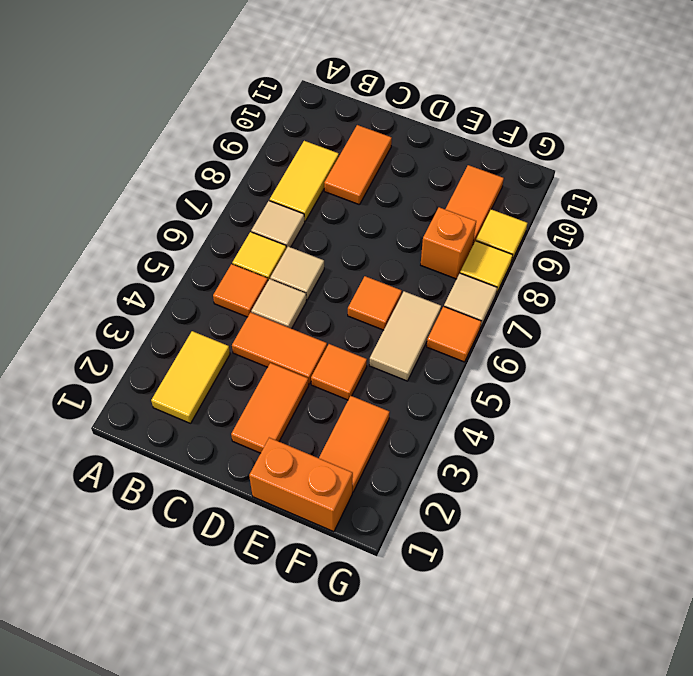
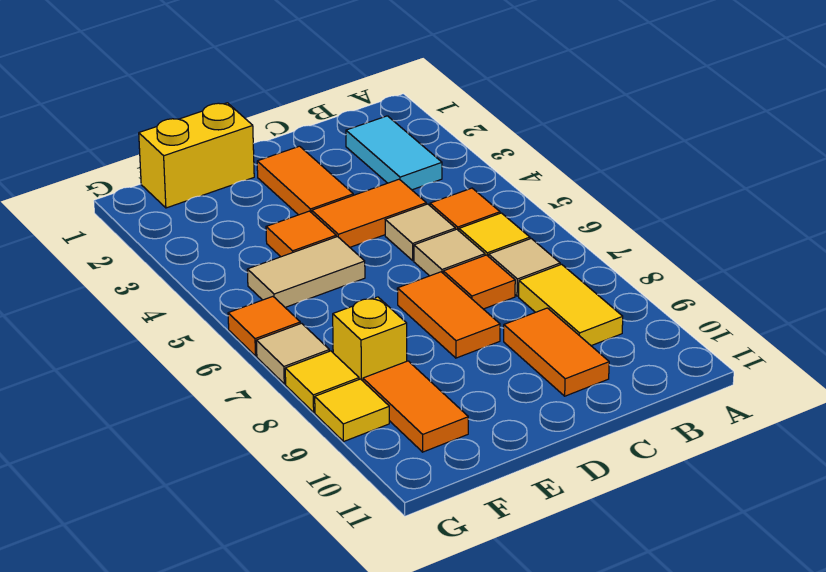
yellow 1x2 tile [151,331,230,423] -> cyan 1x2 tile [346,116,442,190]
orange 1x2 brick [249,438,353,532] -> yellow 1x2 brick [139,103,254,208]
orange 1x1 tile [348,276,402,330] -> orange 1x1 tile moved to [443,255,515,309]
orange 1x2 tile [319,396,390,492] -> orange 1x2 tile moved to [397,272,500,358]
tan 1x2 tile [369,291,441,381] -> tan 1x2 tile turned to [247,237,365,307]
orange 1x1 brick [421,207,476,279] -> yellow 1x1 brick [333,297,407,381]

